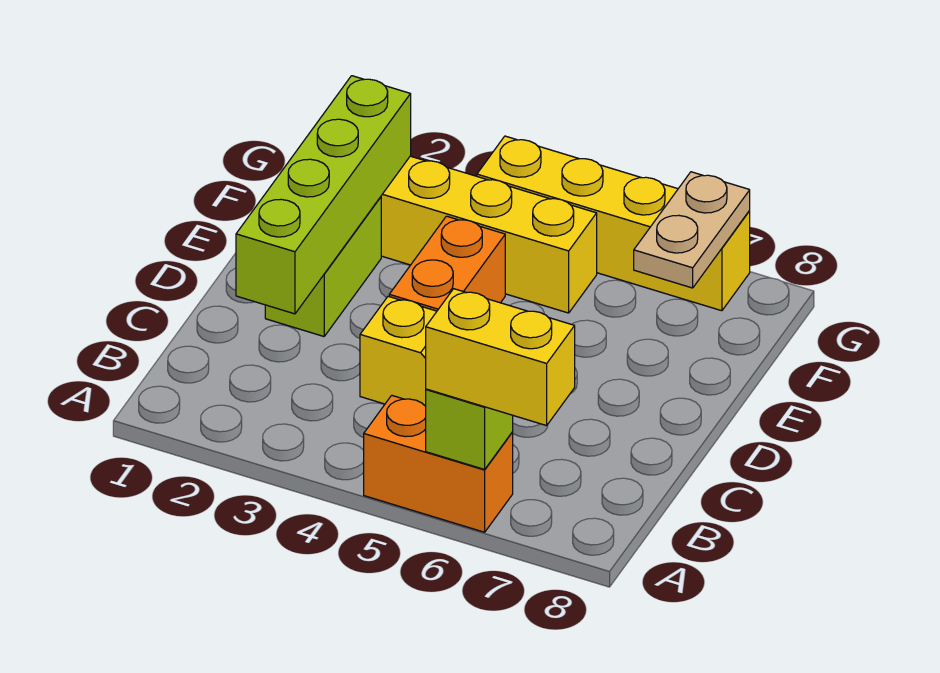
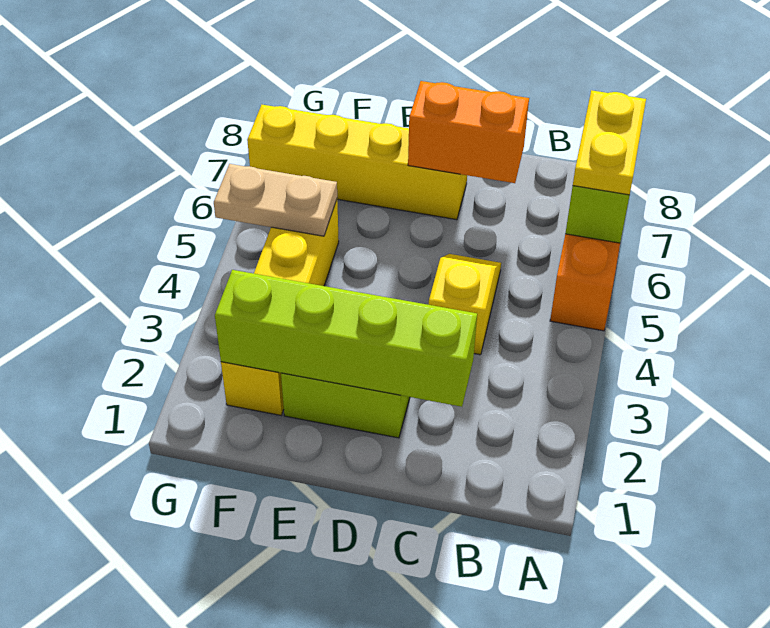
yellow 1x2 brick [426,289,575,426] -> yellow 1x2 plate [573,90,646,195]
orange 1x2 brick [389,216,505,311] -> orange 1x2 brick moved to [408,81,529,183]
tan 1x2 plate [634,172,750,288] -> tan 1x2 plate moved to [214,164,337,236]
yellow 1x4 brick [477,136,750,311] -> yellow 1x4 brick turned to [247,105,467,220]

